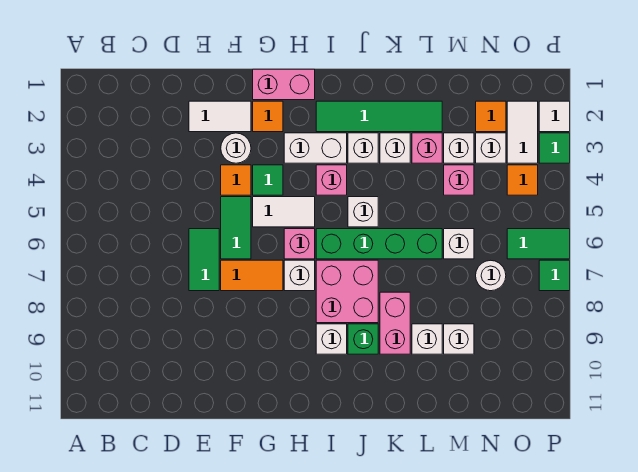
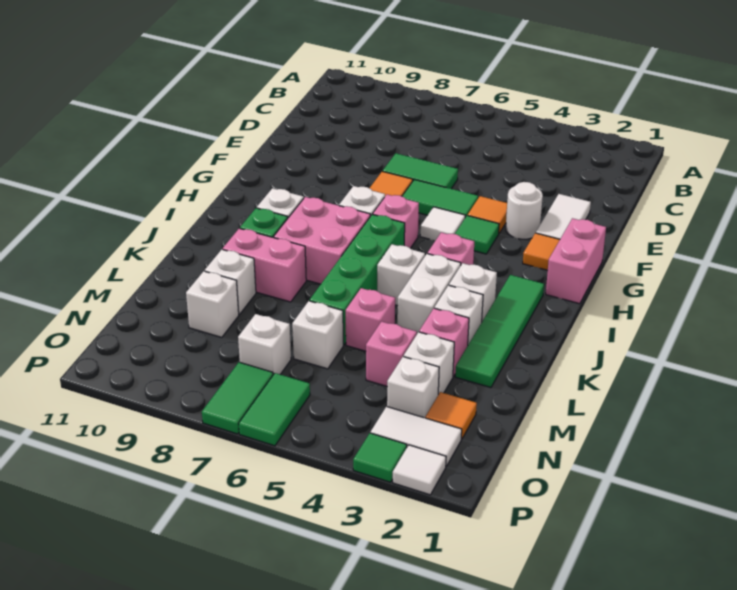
white 1x2 tile [253,197,315,227] -> white 1x1 tile [420,207,465,241]
white 1x2 brick [284,133,347,163] -> white 1x2 brick moved to [397,254,461,333]
none -> pink 1x1 brick [346,288,395,351]
white 1x1 round brick [476,260,506,291] -> white 1x1 brick [238,314,291,375]
orange 1x1 tile [507,165,538,195] -> none
green 1x1 tile [539,260,570,291] -> green 1x2 tile [202,362,273,434]

